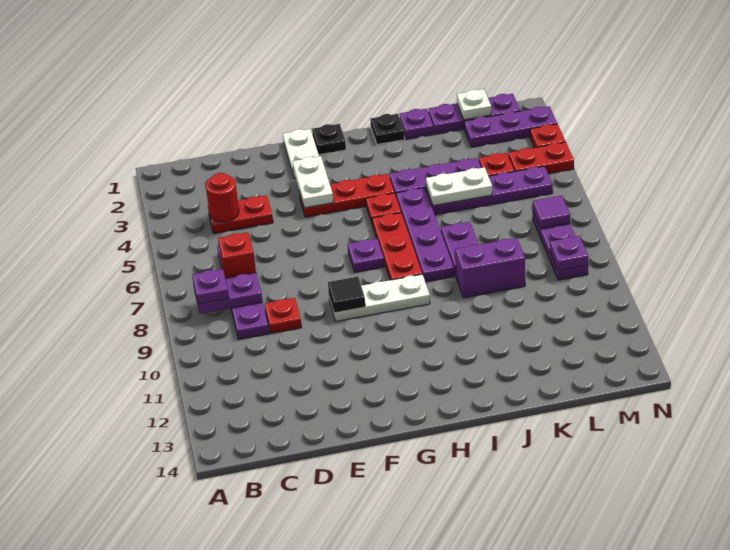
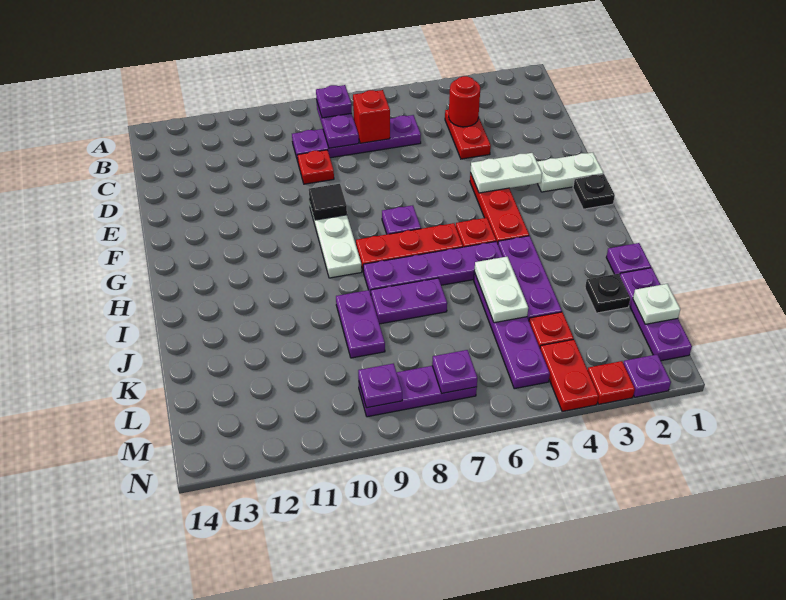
black 1x1 plate [370,114,405,144] -> black 1x1 plate moved to [585,274,630,313]
purple 1x2 brick [455,238,525,298] -> purple 1x2 plate [336,290,385,358]
purple 1x3 plate [464,106,557,147] -> purple 1x1 plate [623,354,671,397]
purple 1x1 tile [533,195,570,229] -> purple 1x1 plate [432,350,477,393]

